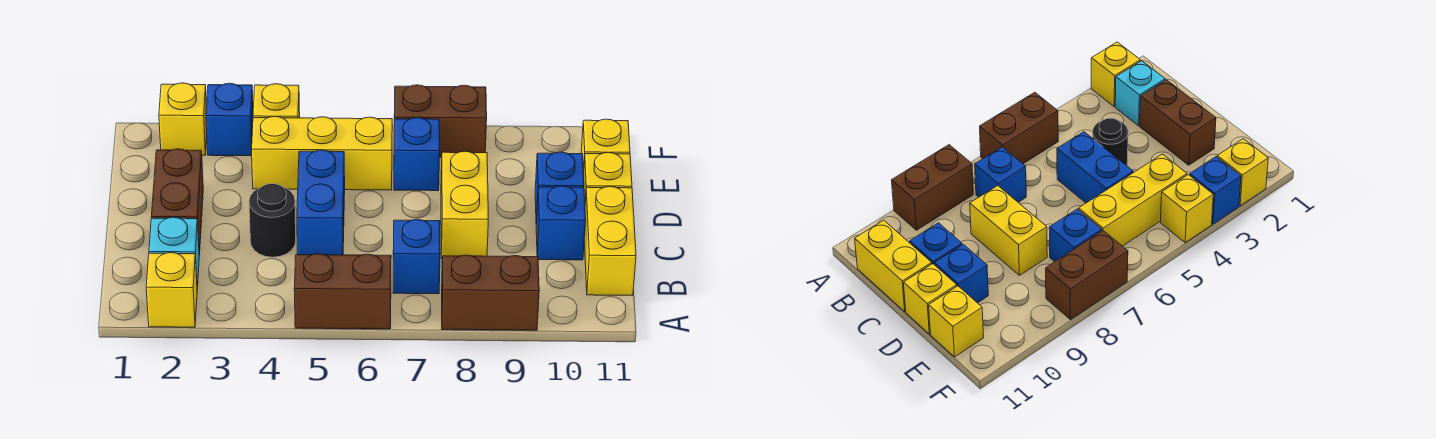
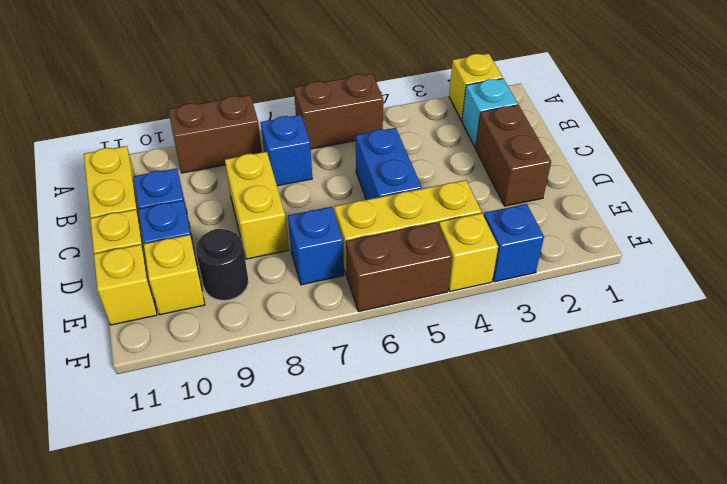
black 1x1 round brick [249,184,296,257] -> black 1x1 round brick moved to [196,229,248,300]
yellow 1x1 brick [159,83,207,155] -> yellow 1x1 brick moved to [144,235,205,315]
brown 1x2 brick [394,85,487,157] -> brown 1x2 brick moved to [346,222,452,312]

